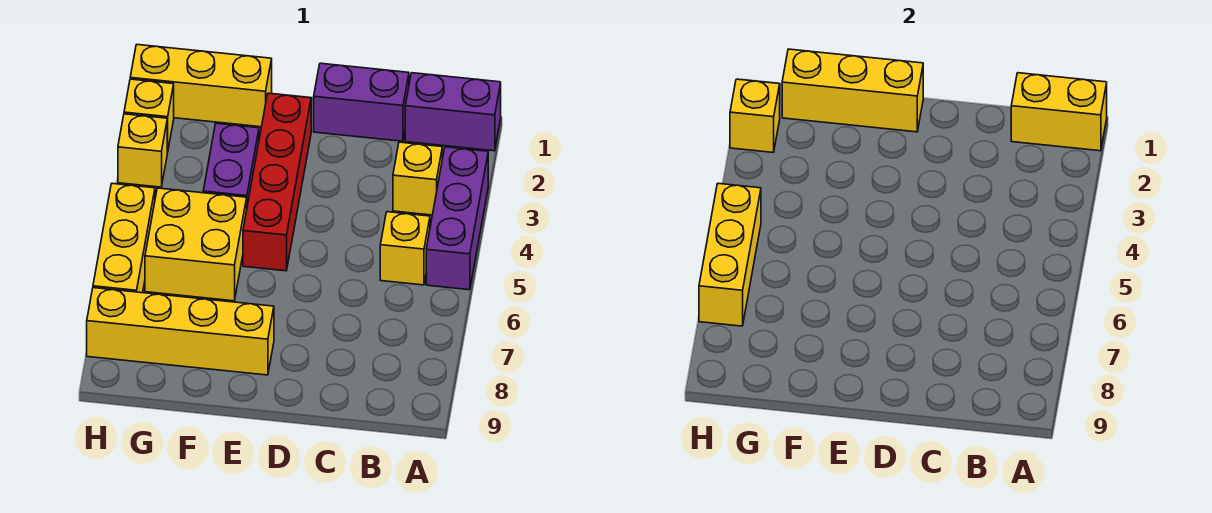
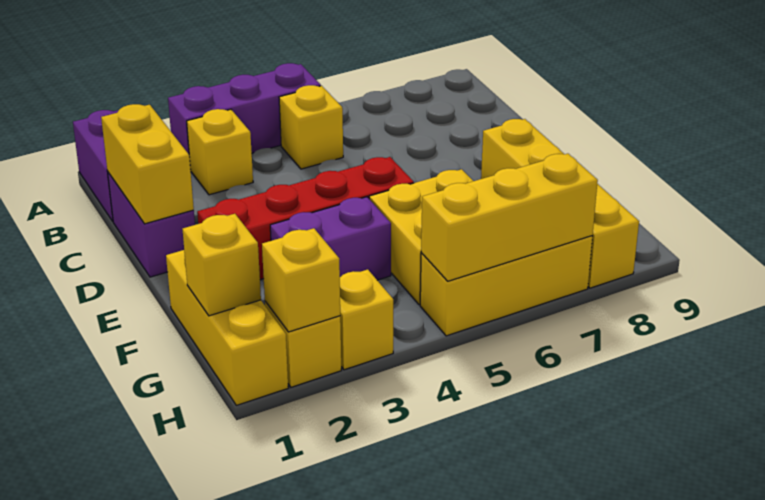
yellow 1x2 brick [1011,73,1107,151] -> yellow 1x2 brick moved to [101,104,194,224]
yellow 1x3 brick [782,49,923,132] -> yellow 1x1 brick [182,214,261,316]

